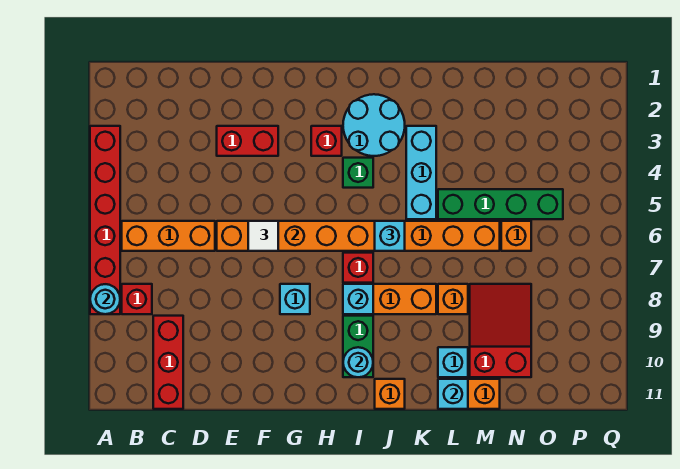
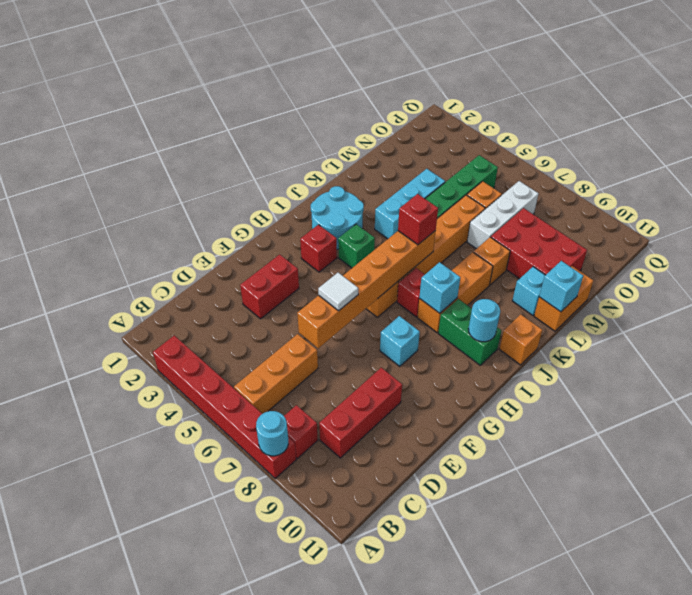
red 1x3 brick [153,316,183,409] -> red 1x3 brick turned to [319,368,402,458]
cyan 1x1 brick [375,221,405,251] -> red 1x1 brick [398,194,438,245]
cyan 1x3 brick [406,126,436,219] -> cyan 1x3 brick turned to [375,169,445,239]
none -> white 1x3 brick [467,181,538,249]
red 2x3 slope [470,284,531,377] -> red 2x3 brick [491,208,587,279]

